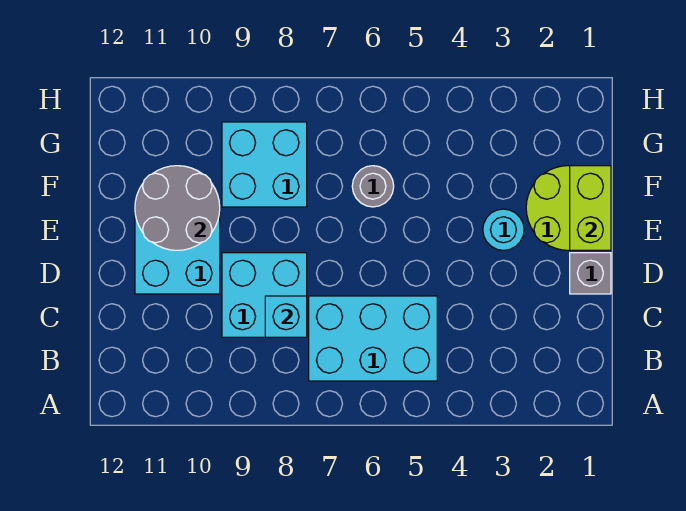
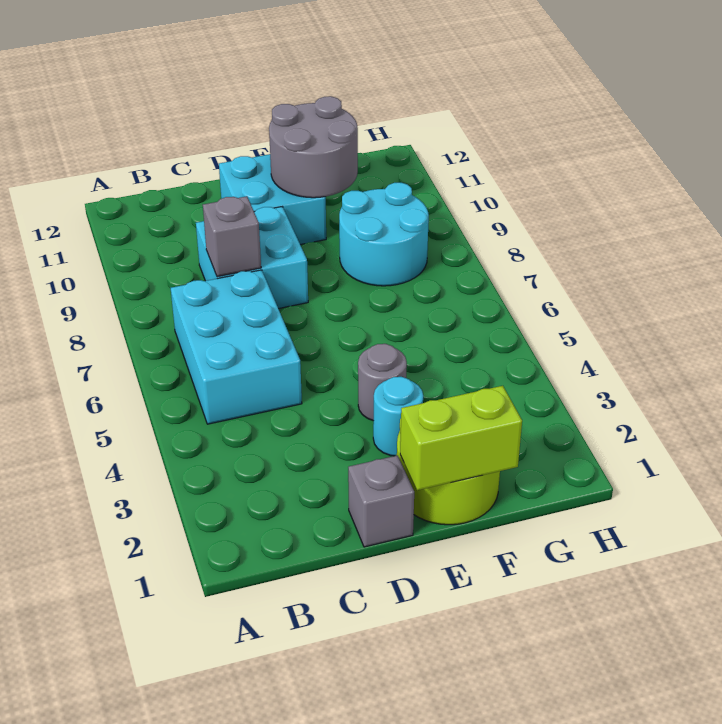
cyan 1x1 brick [265,296,307,337] -> grey 1x1 brick [203,196,261,277]
grey 1x1 round brick [352,166,394,207] -> grey 1x1 round brick moved to [358,344,407,421]
cyan 2x2 brick [222,122,307,207] -> cyan 2x2 round brick [339,183,429,286]

